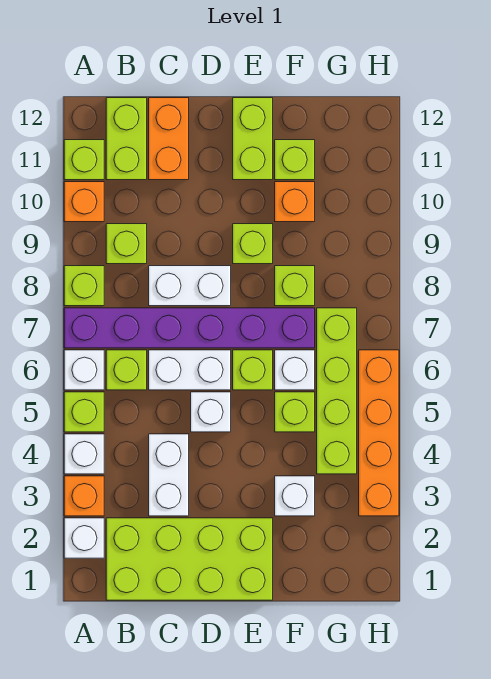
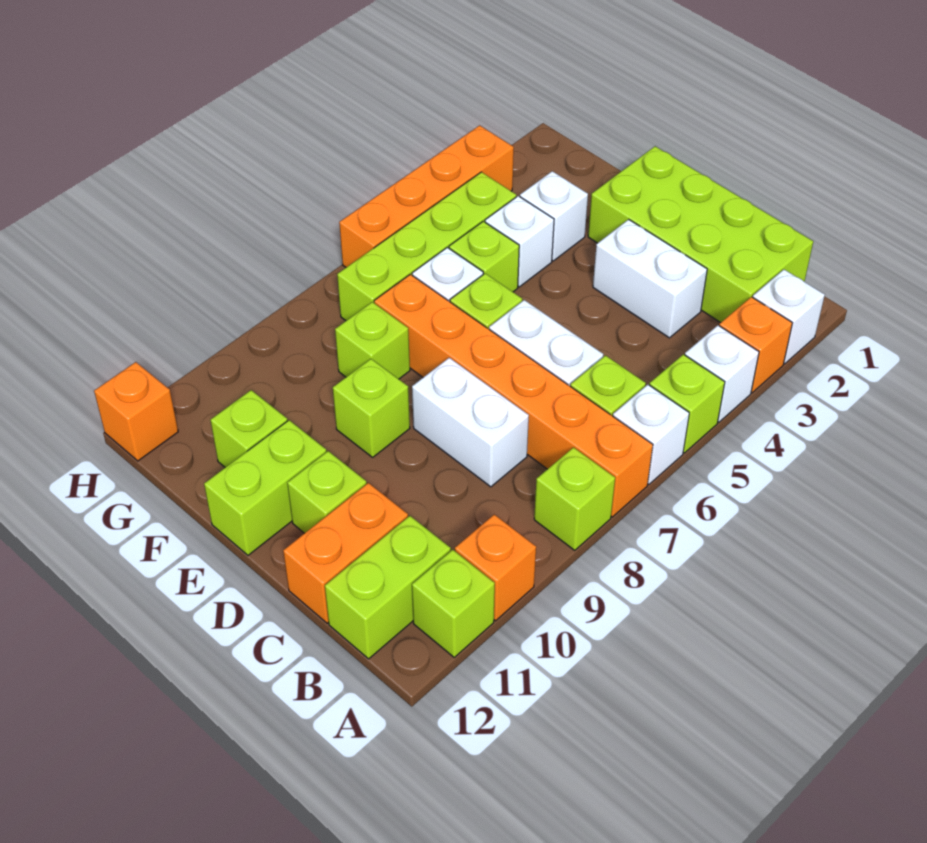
purple 1x6 brick [64,308,315,348] -> orange 1x6 brick [374,274,653,517]
lime 1x1 brick [106,224,147,264] -> lime 1x1 brick moved to [287,451,367,533]
white 1x2 brick [149,434,189,516] -> white 1x2 brick turned to [593,219,707,338]
white 1x1 brick [191,392,231,432] -> white 1x1 brick moved to [485,196,554,287]
orange 1x1 brick [275,182,315,222] -> orange 1x1 brick moved to [94,362,178,461]

